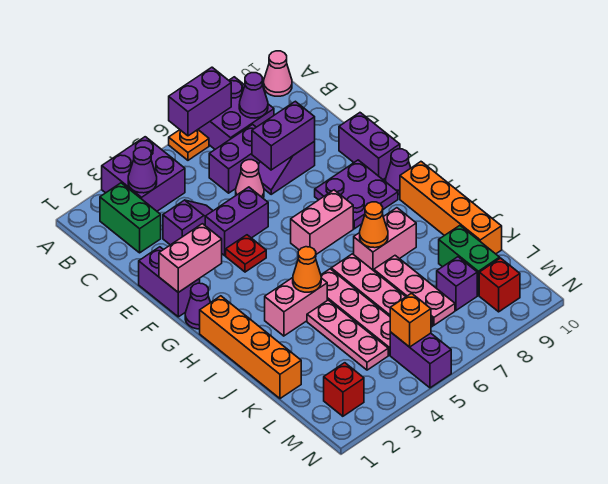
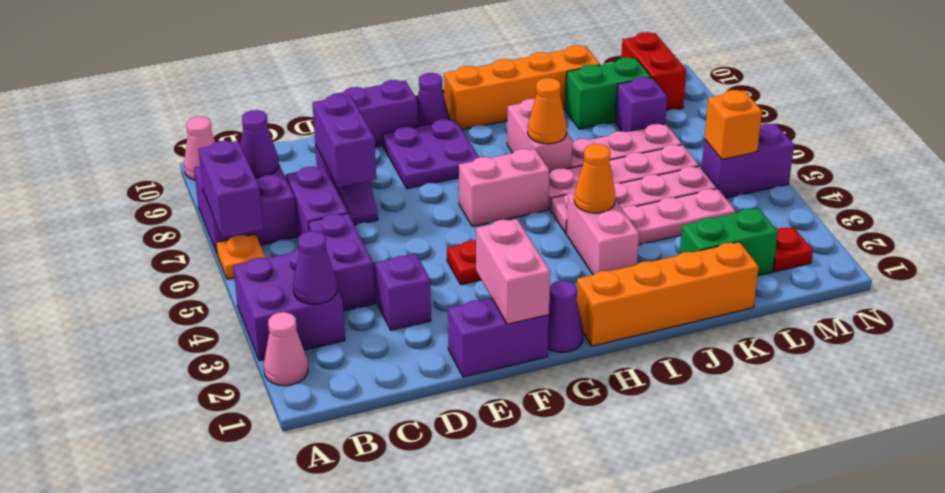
green 1x2 brick [100,183,161,253] -> green 1x2 brick moved to [680,208,778,276]
pink 1x1 cone [236,160,264,198] -> pink 1x1 cone moved to [264,312,308,386]
purple 1x2 brick [205,187,268,256] -> purple 1x2 brick moved to [308,214,375,311]
pink 1x2 brick [291,190,353,254] -> pink 1x2 brick turned to [459,149,549,226]
red 1x1 brick [324,363,364,416] -> red 1x1 plate [773,227,813,272]
red 1x1 brick [479,258,520,312] -> red 1x2 brick [621,32,686,111]

